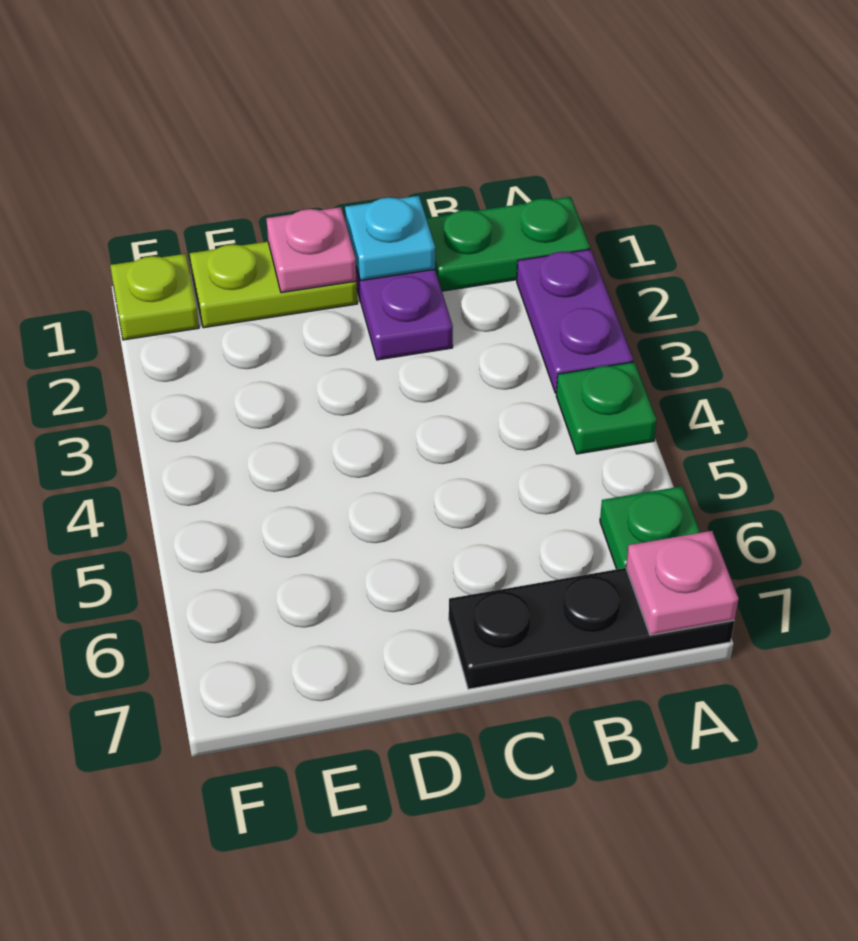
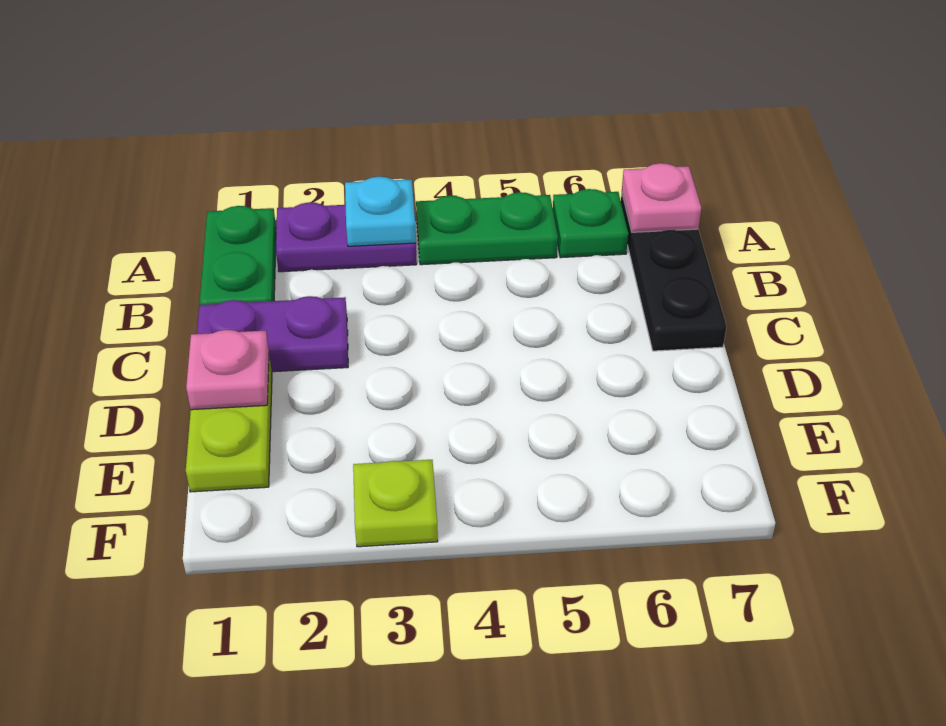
green 1x1 plate [556,362,657,454] -> green 1x2 plate [416,192,558,265]
cyan 1x1 plate [345,196,435,281] -> cyan 1x1 plate moved to [345,177,416,246]
lime 1x1 plate [110,254,199,340] -> lime 1x1 plate moved to [353,460,438,547]

